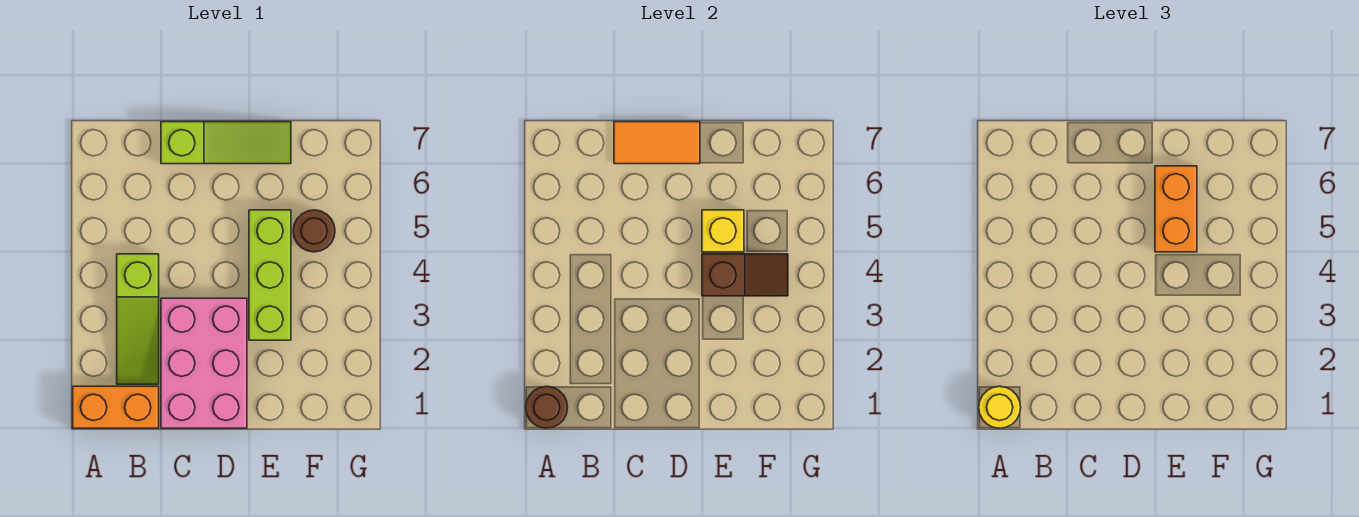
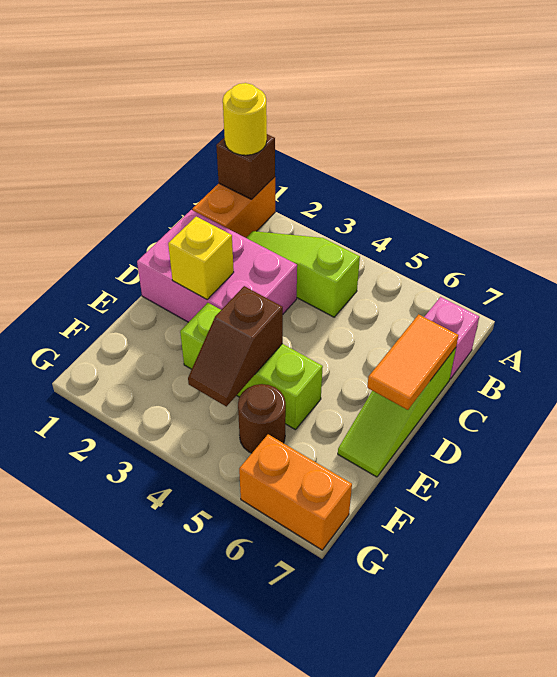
brown 1x1 round brick [526,386,568,428] -> brown 1x1 brick [216,134,275,199]
none -> pink 1x1 brick [425,297,479,379]
yellow 1x1 brick [702,210,744,252] -> yellow 1x1 brick moved to [168,217,234,299]
orange 1x2 brick [1155,166,1197,252] -> orange 1x2 brick moved to [239,434,352,550]

